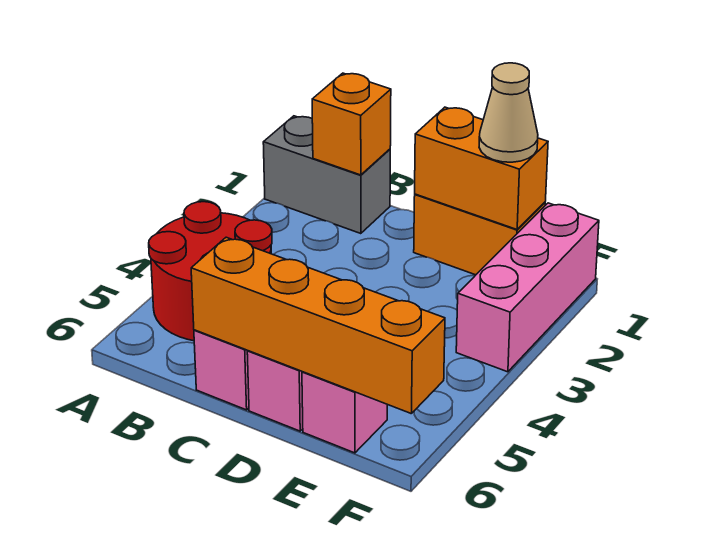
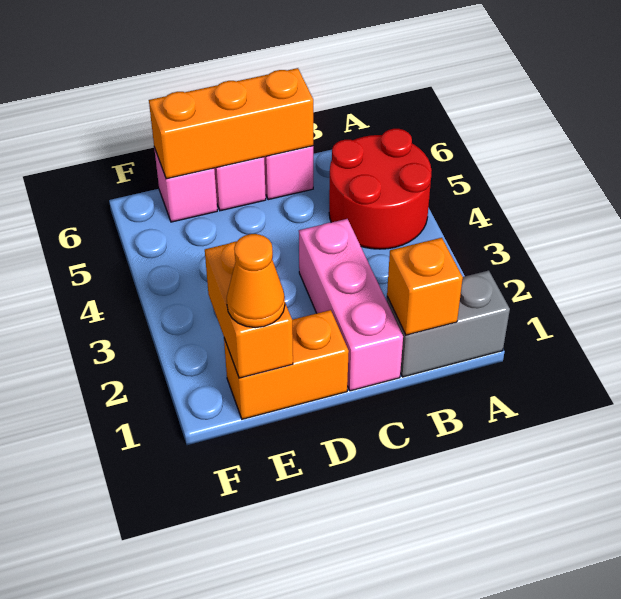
orange 1x4 brick [191,237,445,413] -> orange 1x3 brick [149,68,313,179]
orange 1x2 brick [415,107,548,229] -> orange 1x2 brick turned to [205,241,293,378]
tan 1x1 cone [479,63,538,162] -> orange 1x1 cone [227,234,285,328]
pink 1x3 brick [456,203,599,372] -> pink 1x3 brick moved to [299,219,403,391]

